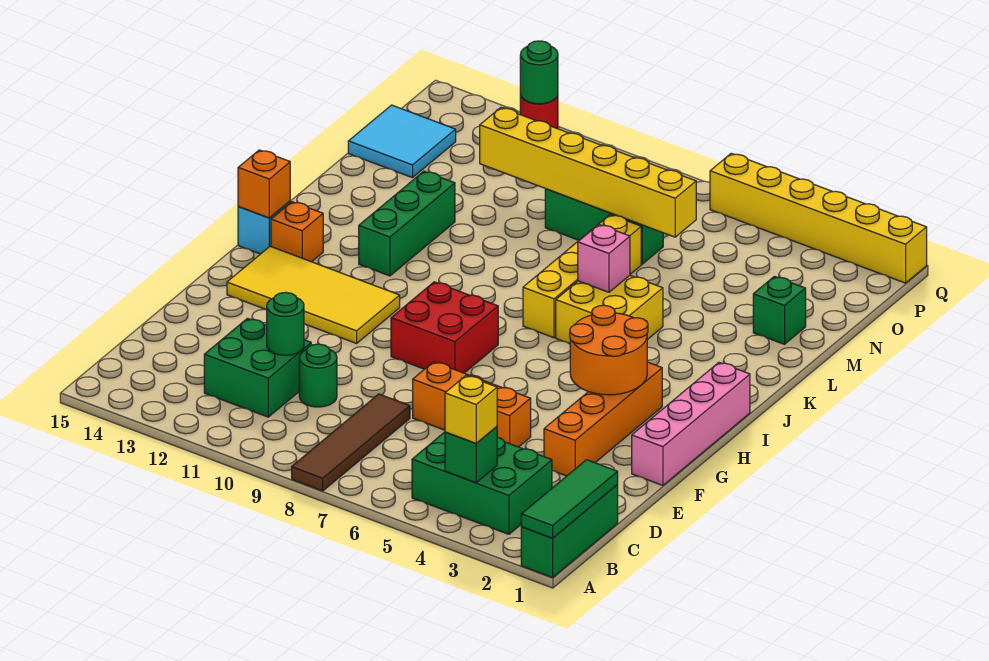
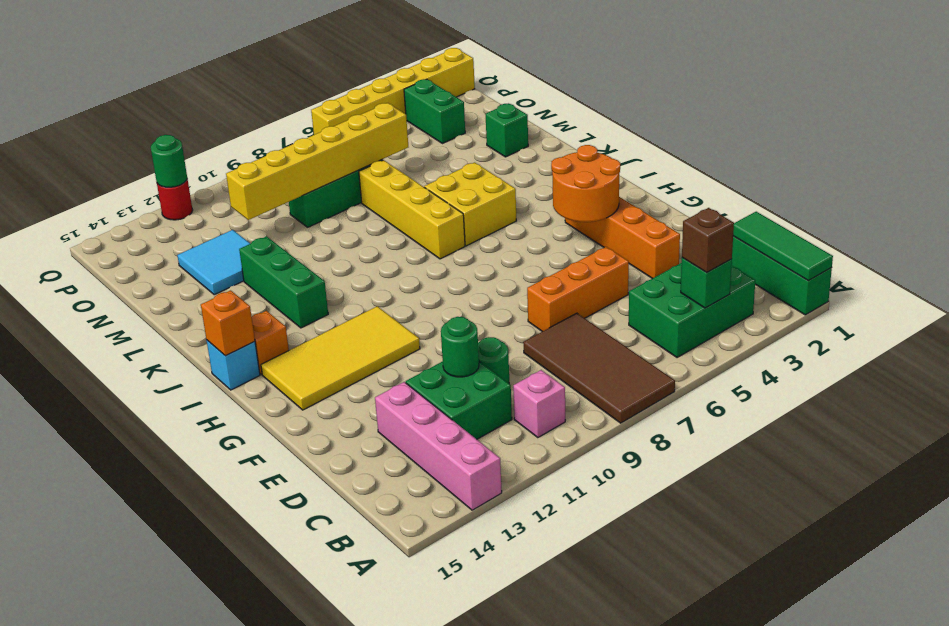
brown 1x4 tile [292,394,410,491] -> brown 2x4 tile [523,313,675,423]
yellow 1x1 brick [445,376,497,443] -> brown 1x1 brick [682,208,734,273]
pink 1x4 brick [632,363,750,486] -> pink 1x4 brick moved to [375,382,502,510]
red 2x2 brick [391,282,498,373] -> none
pink 1x1 brick [578,225,630,292] -> pink 1x1 brick moved to [513,370,565,438]
cyan 2x2 tile [348,105,456,178] -> cyan 2x2 tile moved to [177,230,250,295]
none -> green 1x2 brick [404,79,465,144]

